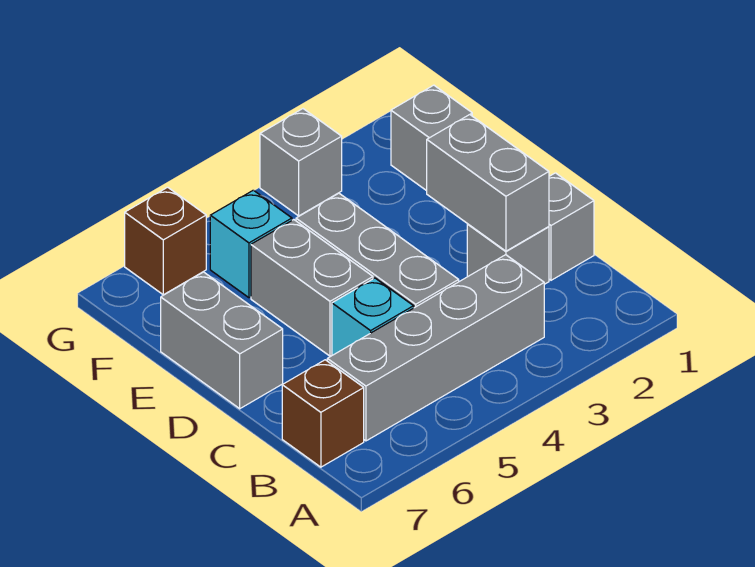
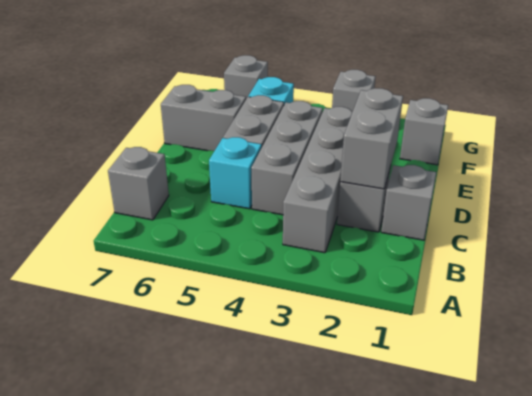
grey 1x4 brick [327,255,544,441] -> grey 1x4 brick turned to [283,107,352,253]
brown 1x1 brick [282,360,364,467] -> grey 1x1 brick [108,147,169,220]
grey 1x2 brick [161,272,283,409] -> grey 1x2 brick turned to [161,85,246,151]
brown 1x1 brick [125,187,206,295] -> grey 1x1 brick [224,55,268,99]

